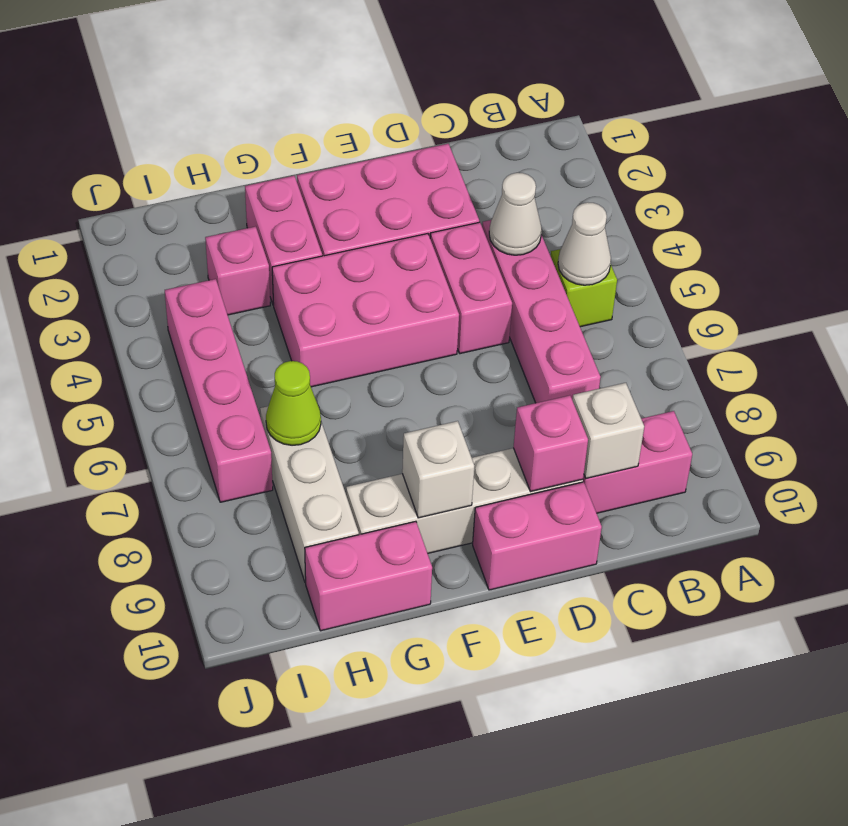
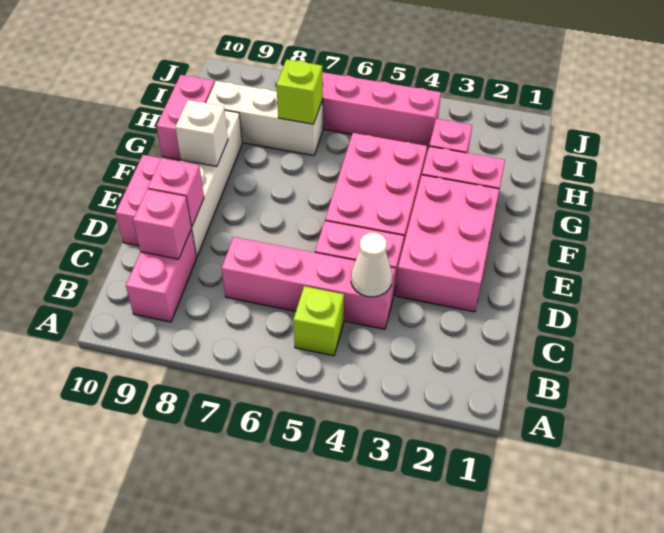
white 1x1 cone [558,202,611,285] -> none
white 1x1 brick [572,383,644,479] -> pink 1x1 brick [133,189,191,259]
lime 1x1 cone [266,361,321,445] -> lime 1x1 brick [276,59,323,124]

